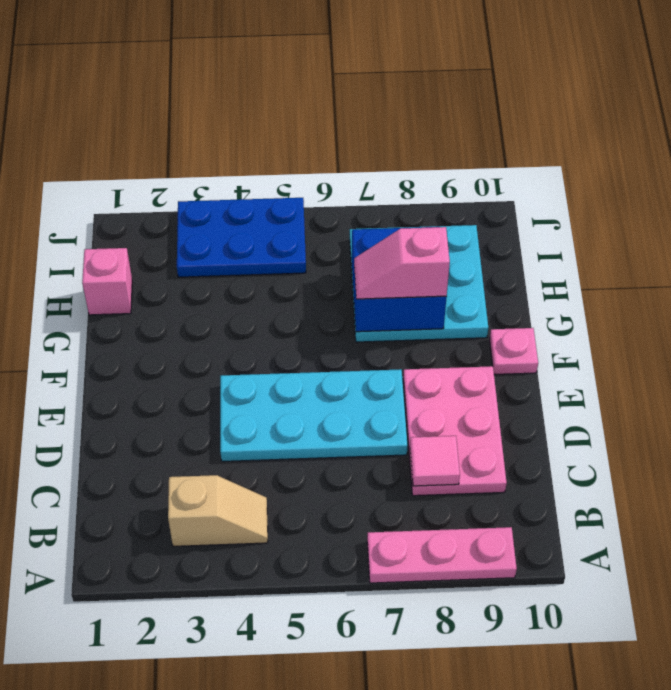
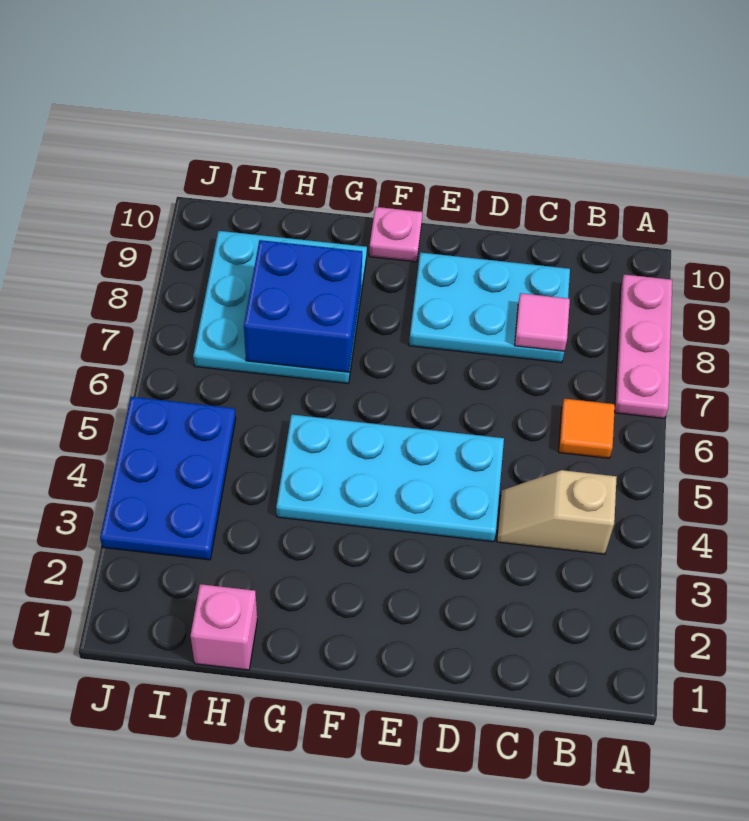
tan 1x2 slope [168,475,268,546] -> tan 1x2 slope turned to [497,470,617,554]
none -> orange 1x1 tile [559,399,615,458]
pink 2x3 plate [403,366,507,496] -> cyan 2x3 plate [409,253,570,363]
cyan 2x4 plate [220,369,408,461] -> cyan 2x4 plate turned to [276,415,504,542]
pink 1x2 slope [354,227,450,299] -> none

